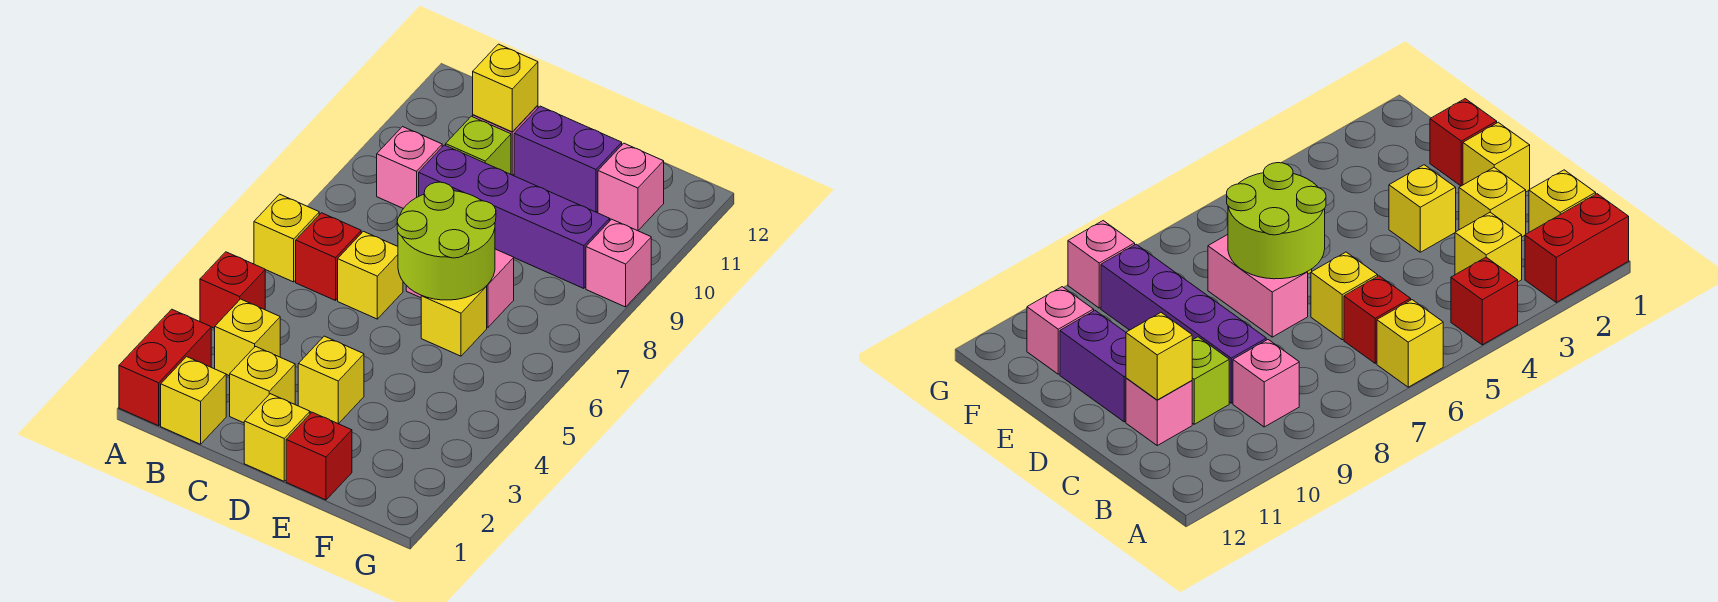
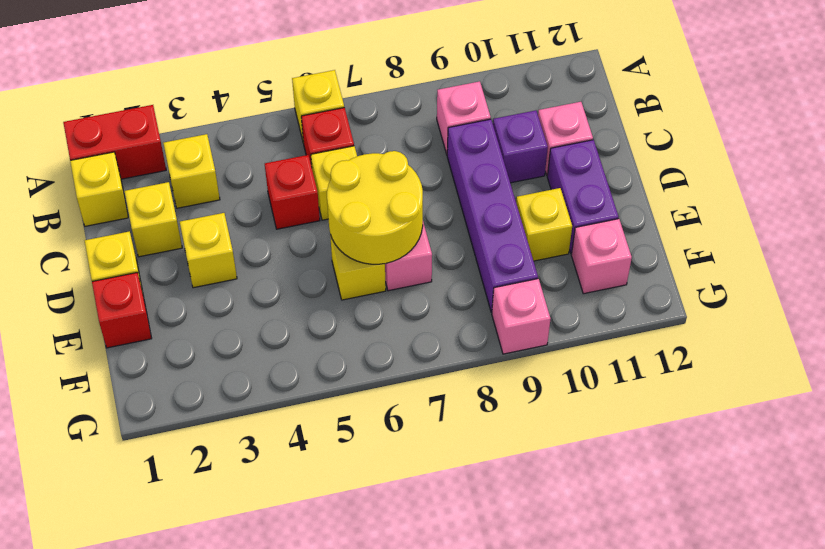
red 1x1 brick [200,252,265,328] -> red 1x1 brick moved to [265,155,320,229]
lime 1x1 brick [446,116,511,174] -> purple 1x1 brick [493,110,548,183]
yellow 1x1 brick [473,44,538,132] -> yellow 1x1 brick moved to [516,188,572,261]
lime 2x2 round brick [397,182,496,300] -> yellow 2x2 round brick [327,151,423,264]

